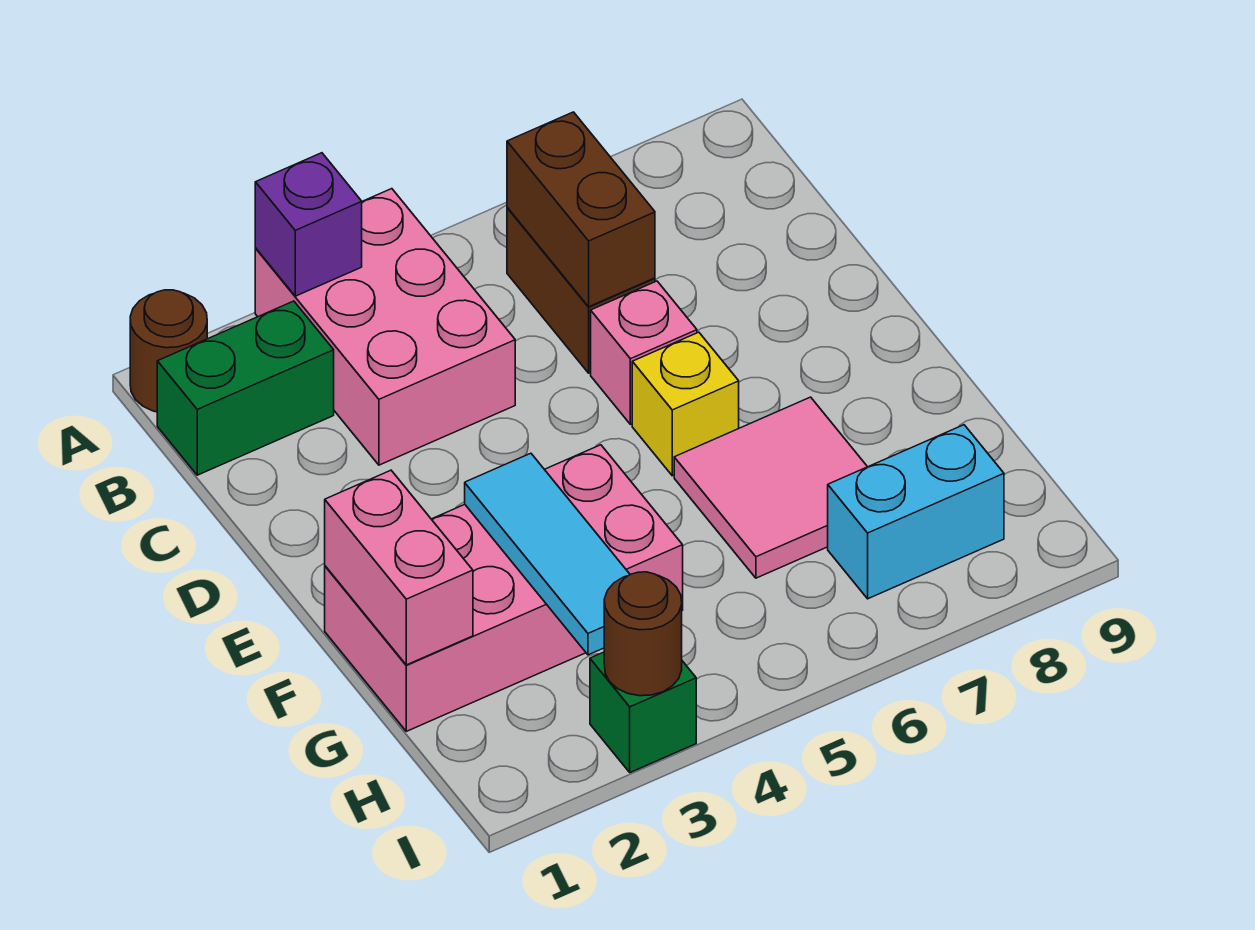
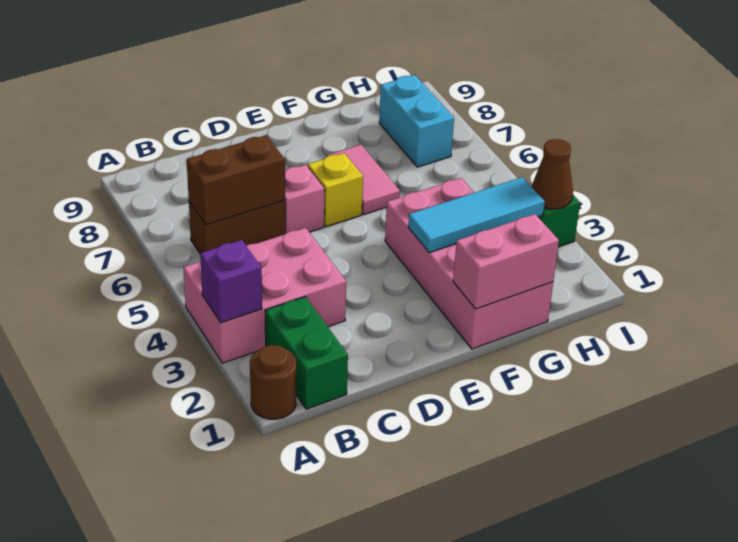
pink 2x2 tile [674,397,867,578] -> pink 1x2 tile [326,145,400,214]
brown 1x1 round brick [604,572,682,696] -> brown 1x1 cone [531,139,573,209]

